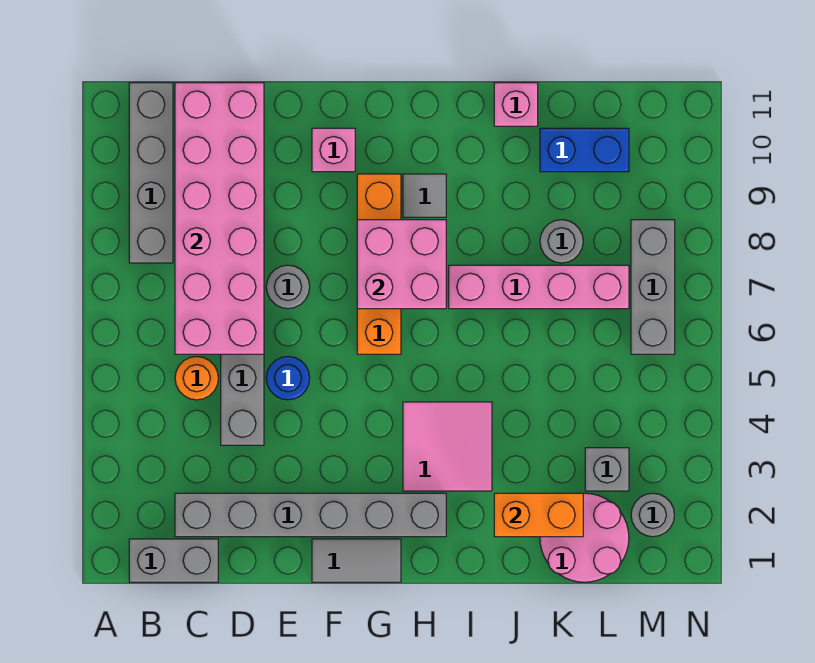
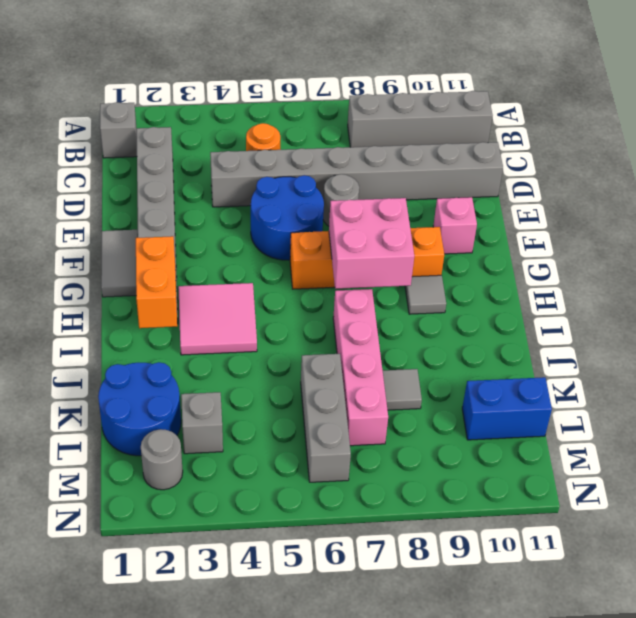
grey 1x2 brick [129,539,218,582] -> grey 1x1 brick [100,102,137,158]
pink 2x6 brick [175,83,264,354] -> none
blue 1x1 round brick [266,357,310,400] -> blue 2x2 round brick [251,175,324,260]
orange 1x2 brick [494,493,583,537] -> orange 1x2 brick moved to [136,236,177,328]
pink 1x1 brick [494,83,538,126] -> none
pink 2x2 round brick [540,493,629,582] -> blue 2x2 round brick [98,362,181,456]
grey 1x1 round brick [540,220,583,263] -> grey 1x1 tile [383,369,422,410]
blue 1x2 brick [540,128,629,172] -> blue 1x2 brick turned to [462,377,552,440]
grey 1x3 brick [631,220,675,354] -> grey 1x3 brick turned to [301,354,351,482]

